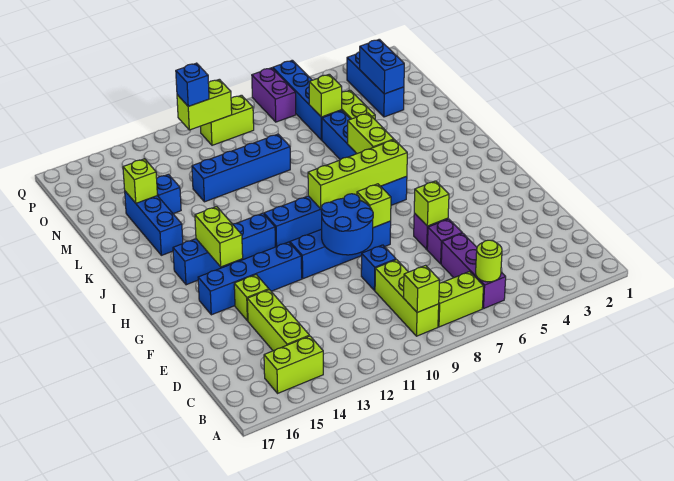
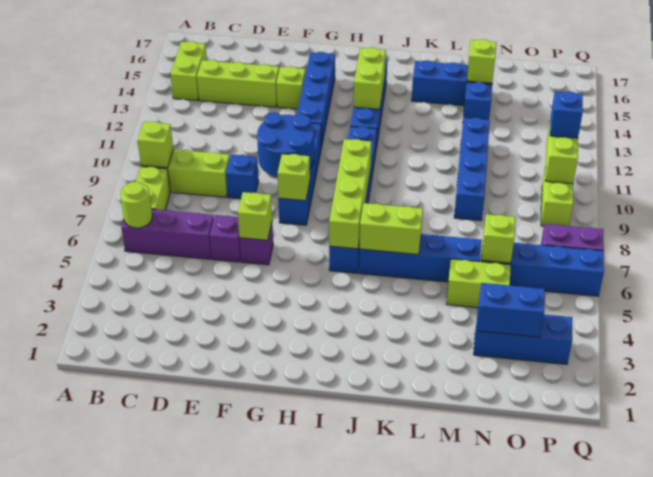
lime 1x2 brick [195,207,243,267] -> lime 1x2 brick turned to [354,47,386,109]

